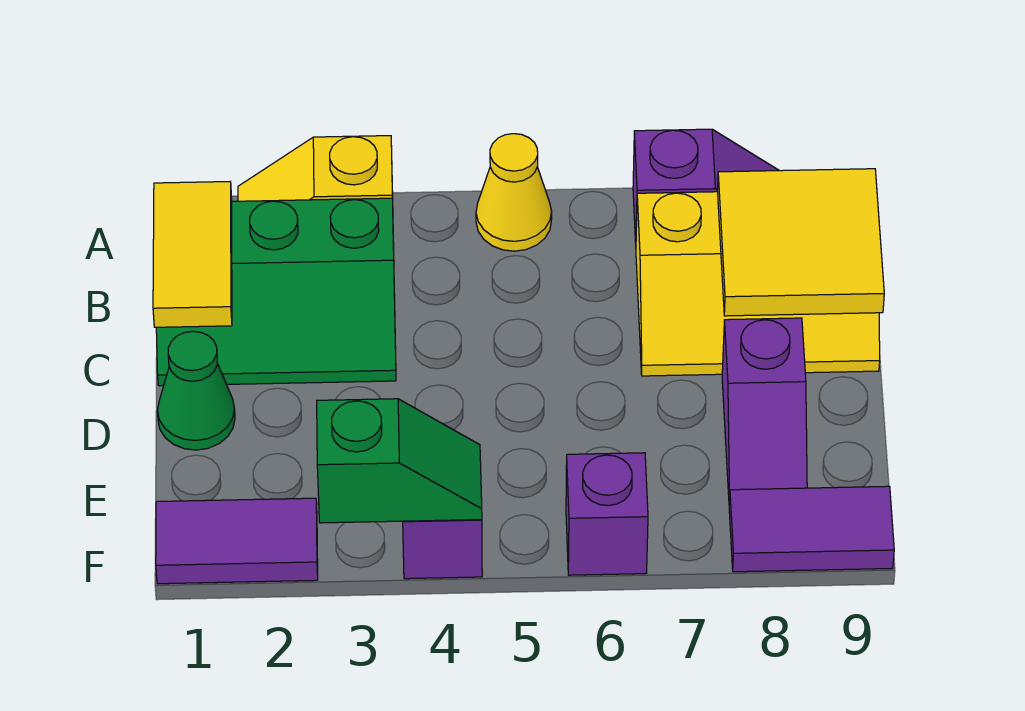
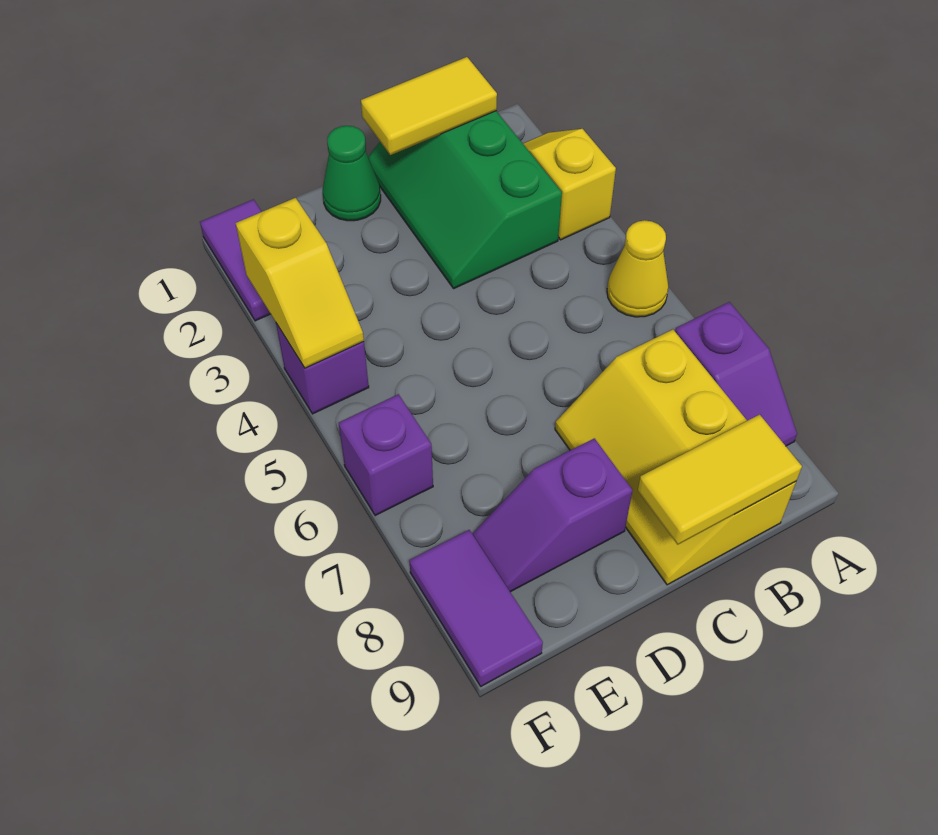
yellow 2x2 tile [718,169,884,316] -> yellow 1x2 tile [638,415,802,545]
green 1x2 slope [317,399,482,523] -> yellow 1x2 slope [236,198,364,368]

